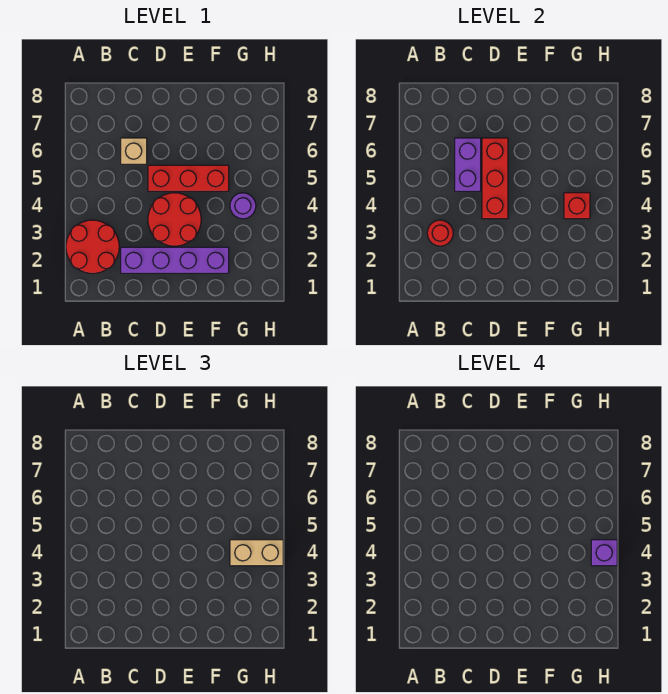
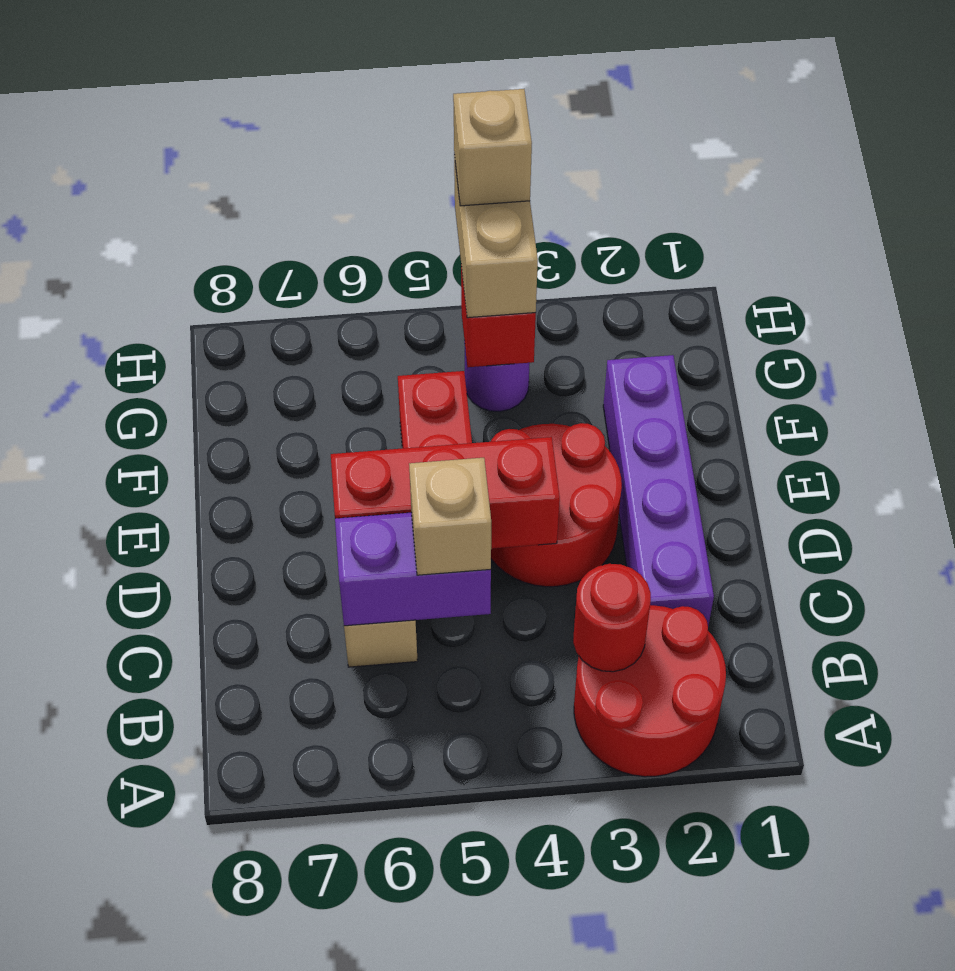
none -> tan 1x1 brick [409,458,491,575]
purple 1x1 brick [591,540,617,566] -> tan 1x1 brick [453,89,532,206]

